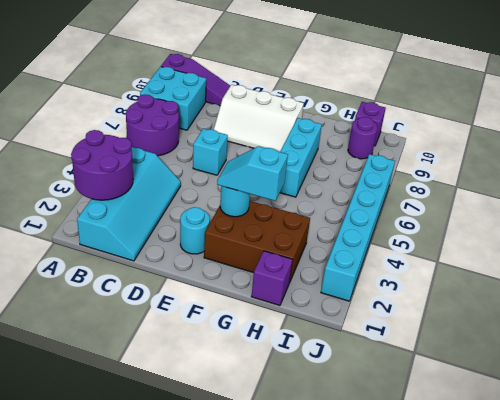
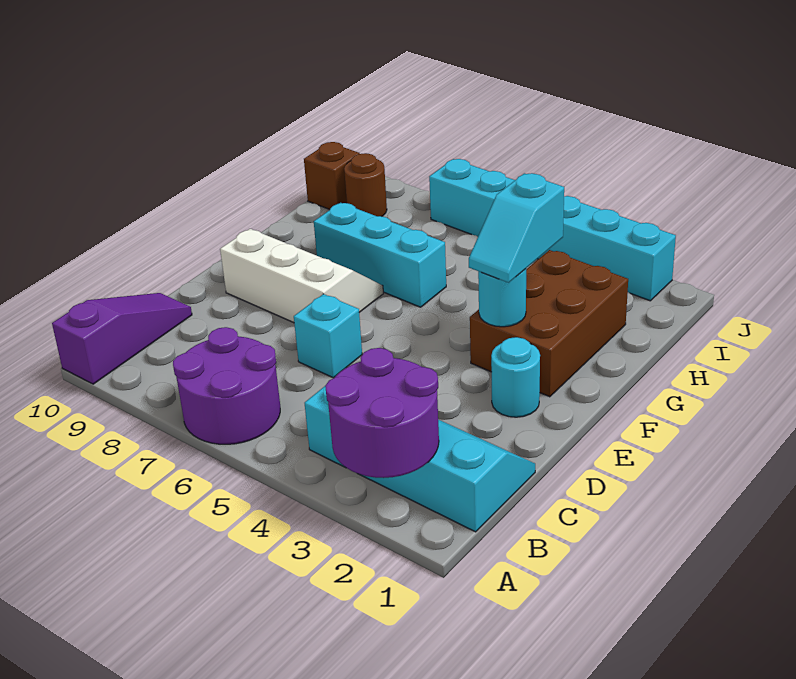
cyan 2x2 brick [140,67,206,130] -> none
white 2x3 slope [214,85,304,152] -> white 2x3 slope turned to [220,229,383,323]
purple 1x1 brick [251,251,293,306] -> none
purple 1x1 round brick [348,117,378,159] -> brown 1x1 round brick [344,153,387,216]
purple 1x1 brick [355,102,386,146] -> brown 1x1 brick [304,142,360,210]

